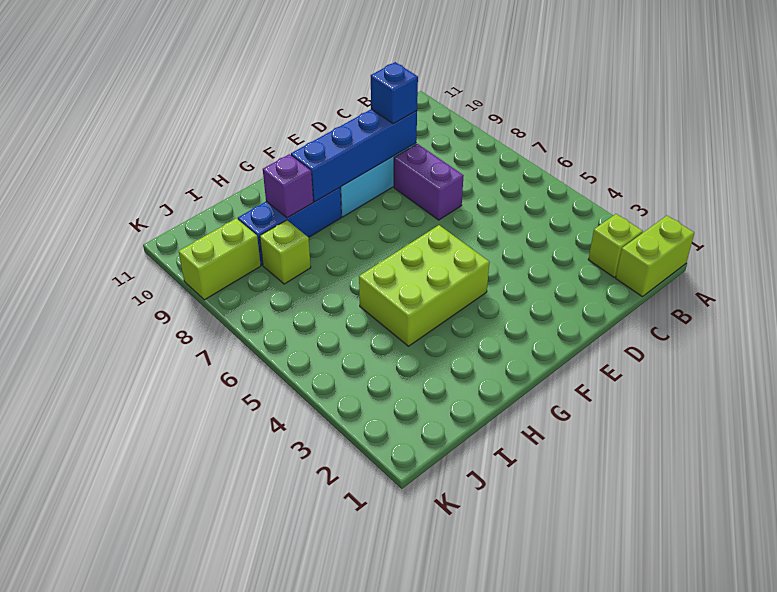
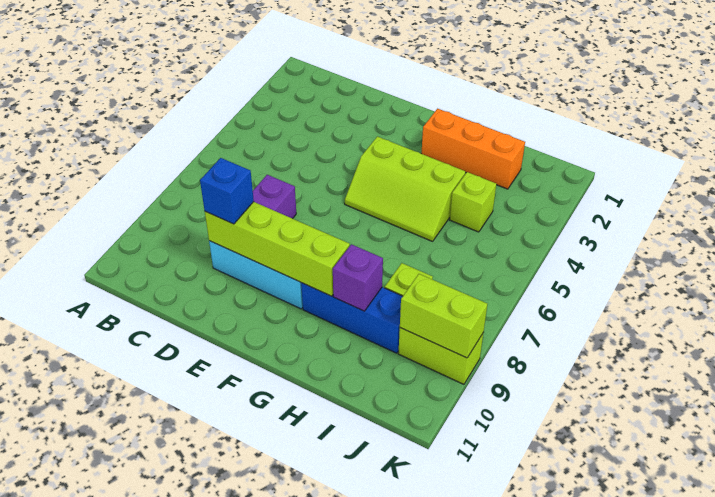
lime 1x2 brick [616,216,694,297] -> lime 1x2 brick moved to [400,274,487,358]
lime 1x1 brick [588,214,643,277] -> lime 1x1 brick moved to [450,172,496,232]
blue 1x4 brick [291,109,417,202] -> lime 1x4 brick [205,202,350,296]
lime 2x3 brick [359,225,489,346] -> lime 2x3 slope [345,136,465,241]
none -> orange 1x3 brick [421,109,525,189]

